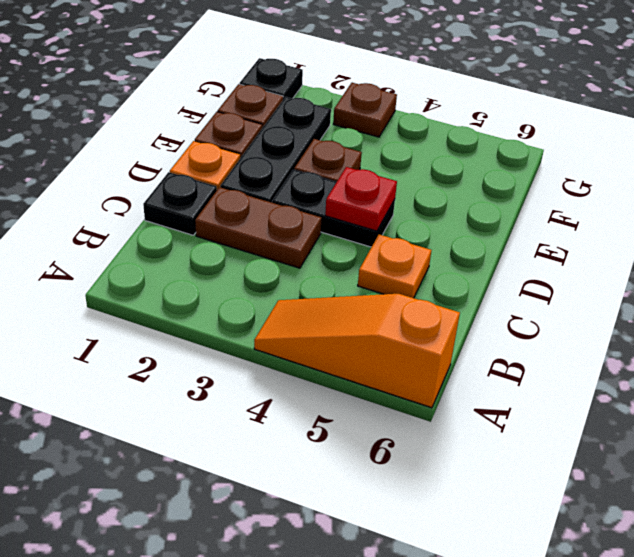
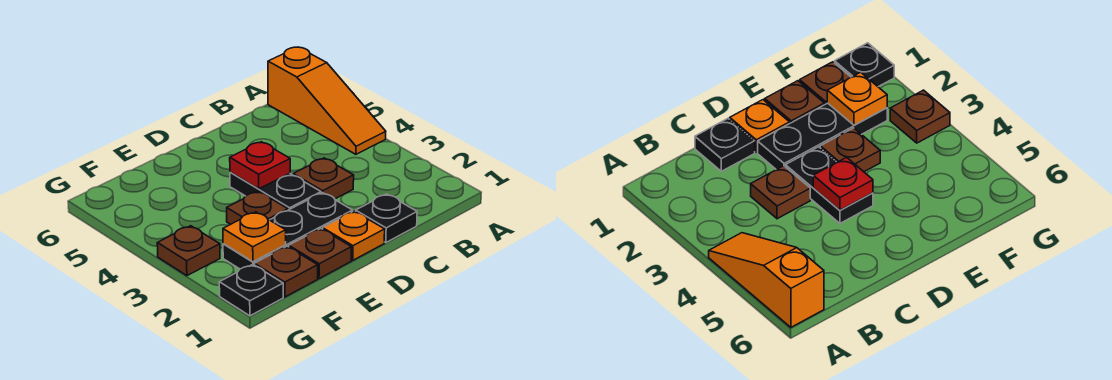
brown 1x2 plate [195,187,322,268] -> brown 1x1 plate [293,158,354,199]
orange 1x1 plate [358,234,431,298] -> orange 1x1 plate moved to [223,212,286,262]

